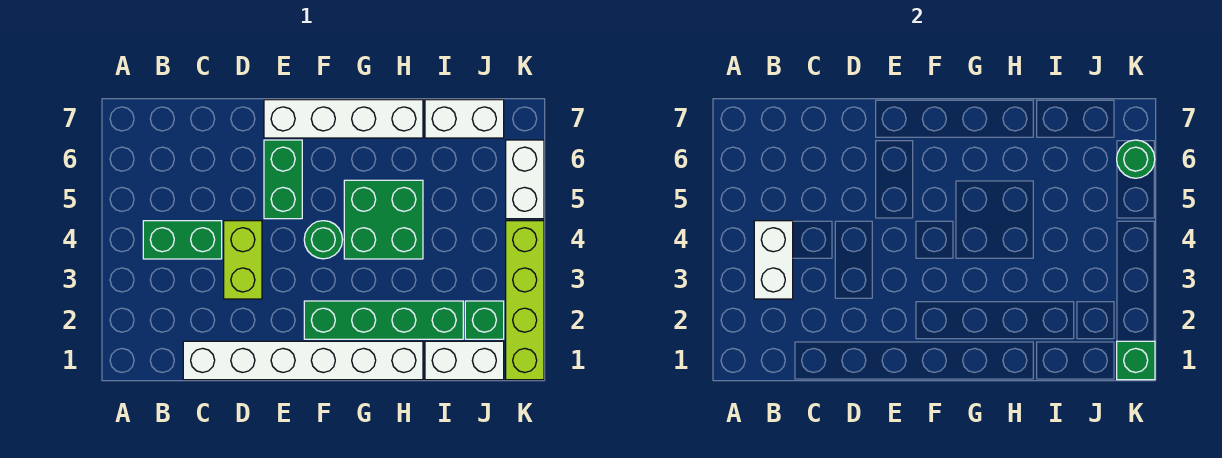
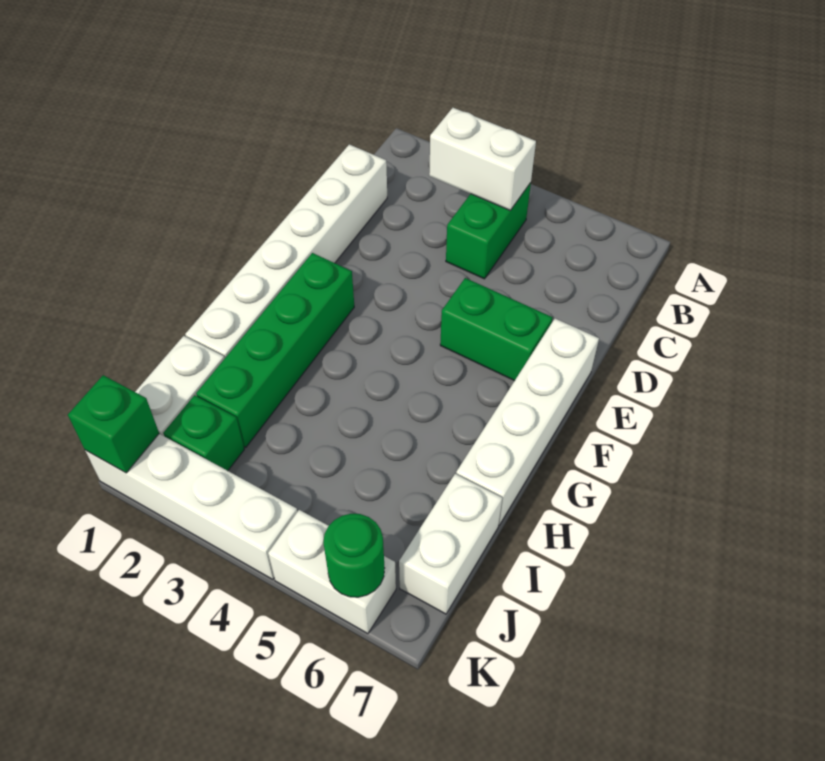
lime 1x2 brick [224,221,262,299] -> none
green 1x1 round brick [304,221,343,259] -> none
green 2x2 brick [344,180,423,259] -> none
lime 1x4 brick [506,221,544,380] -> white 1x4 brick [85,434,297,579]

